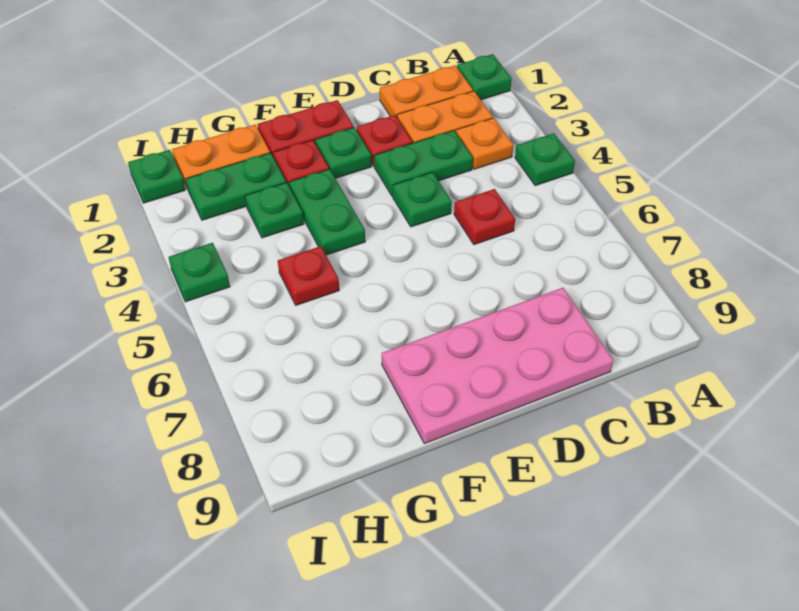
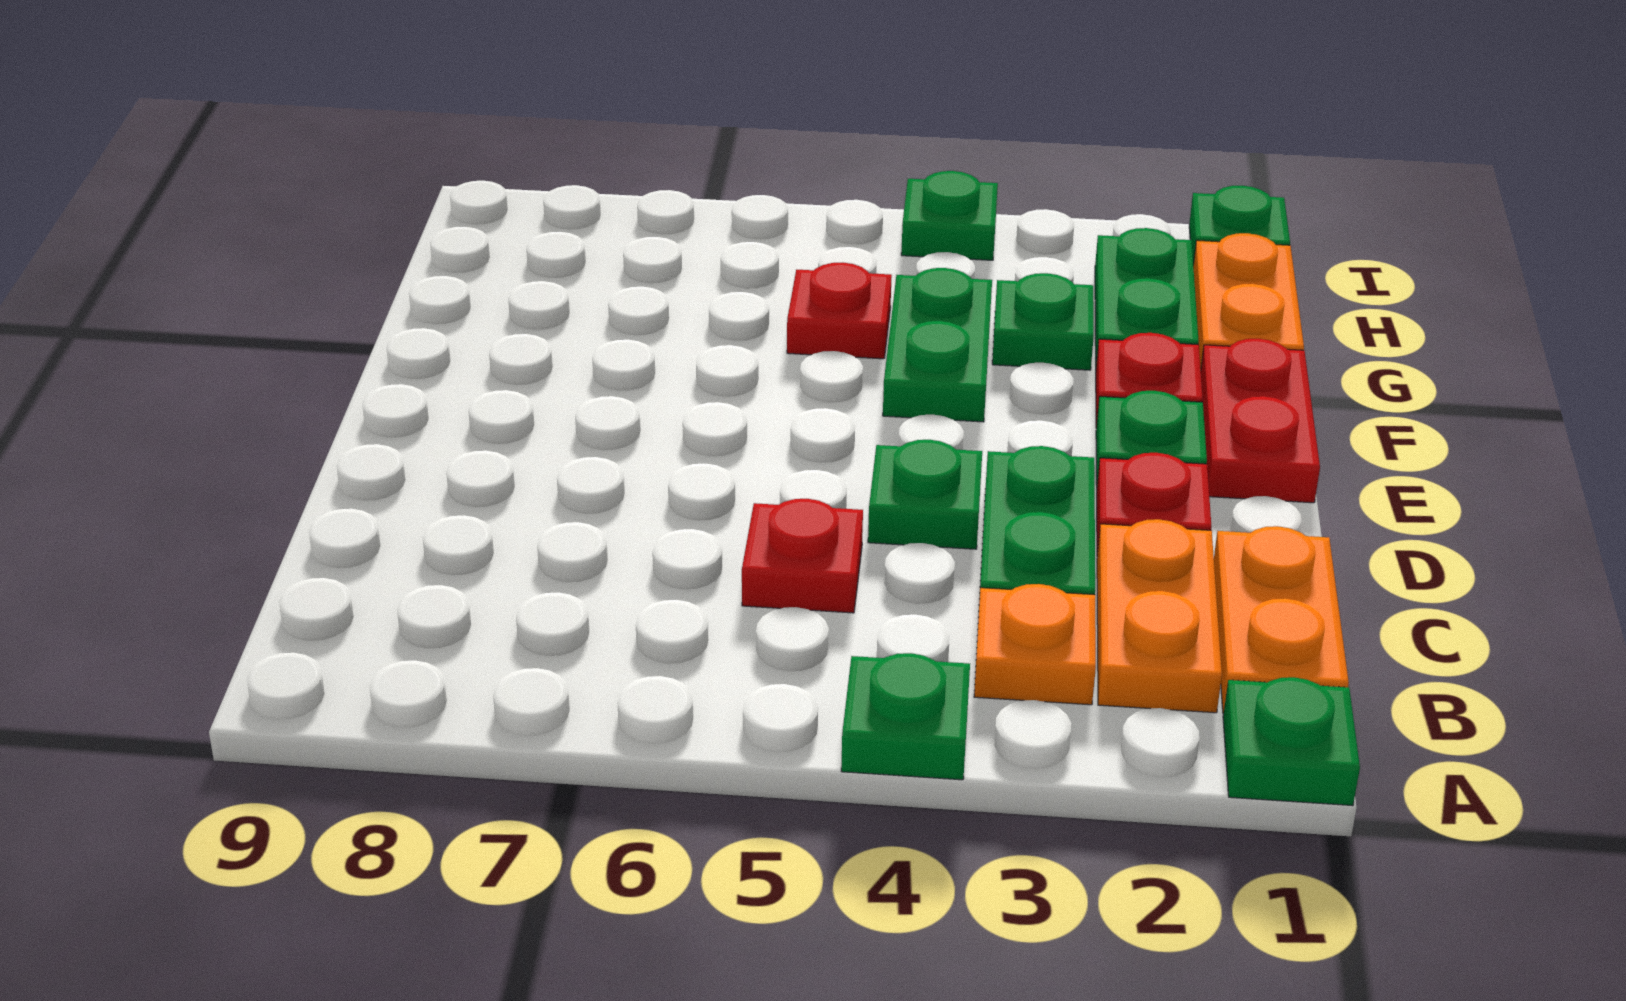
pink 2x4 plate [382,288,613,444] -> none
green 1x2 plate [289,169,365,255] -> green 1x2 plate turned to [883,268,992,422]

